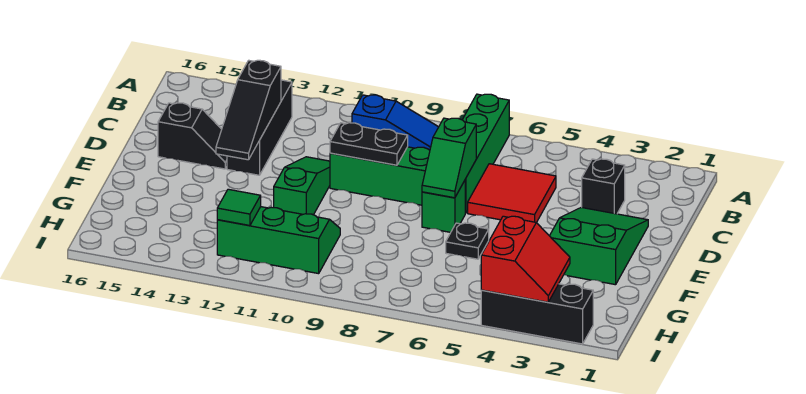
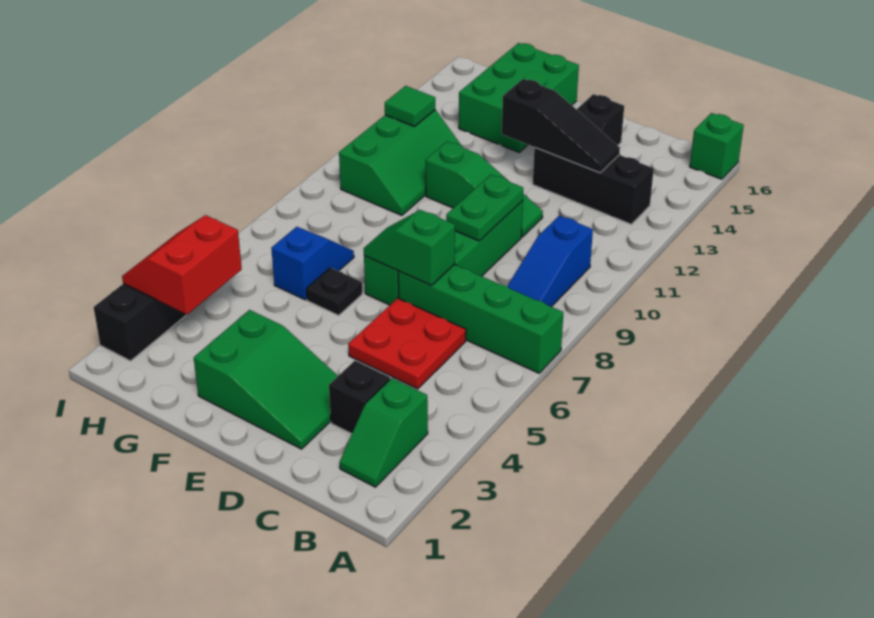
none -> green 1x1 brick [690,113,744,179]
none -> green 1x2 slope [340,378,428,487]
red 2x2 tile [468,164,556,223] -> red 2x2 plate [348,298,466,389]
black 1x3 slope [216,60,281,160] -> black 1x3 slope turned to [502,79,620,173]
black 1x2 plate [330,123,408,165] -> green 1x2 plate [446,175,523,241]
none -> green 2x3 brick [459,43,579,152]
none -> blue 1x2 slope [271,227,354,300]
red 2x2 slope [481,216,570,302] -> red 2x2 slope turned to [122,215,242,314]

